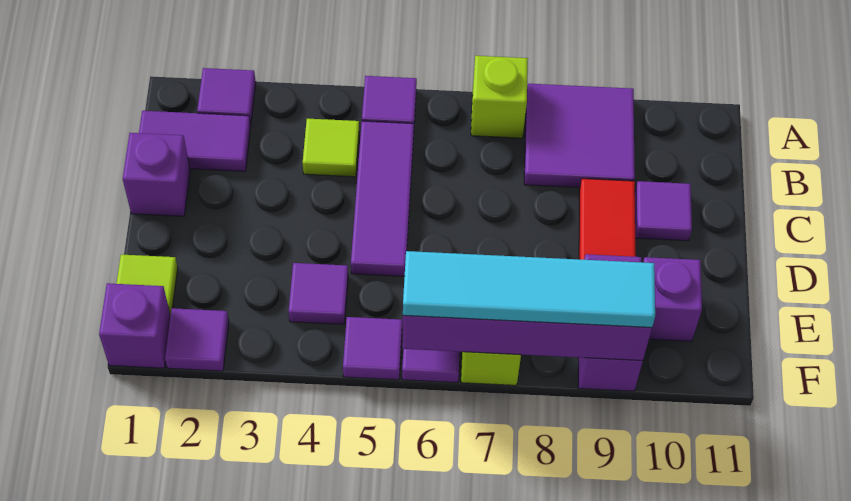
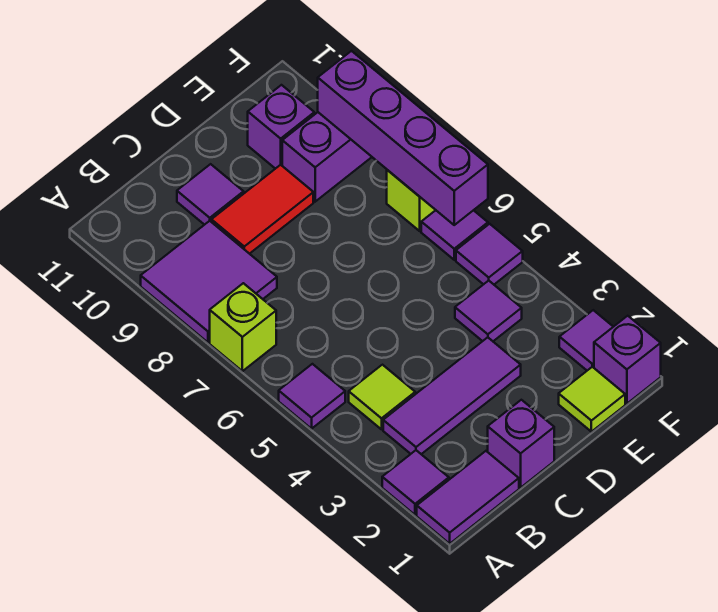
purple 1x2 tile [139,111,251,171] -> purple 1x2 tile turned to [417,451,519,544]
purple 1x3 tile [351,121,414,276] -> purple 1x3 tile moved to [383,337,521,454]
cyan 1x4 tile [403,251,655,327] -> none

